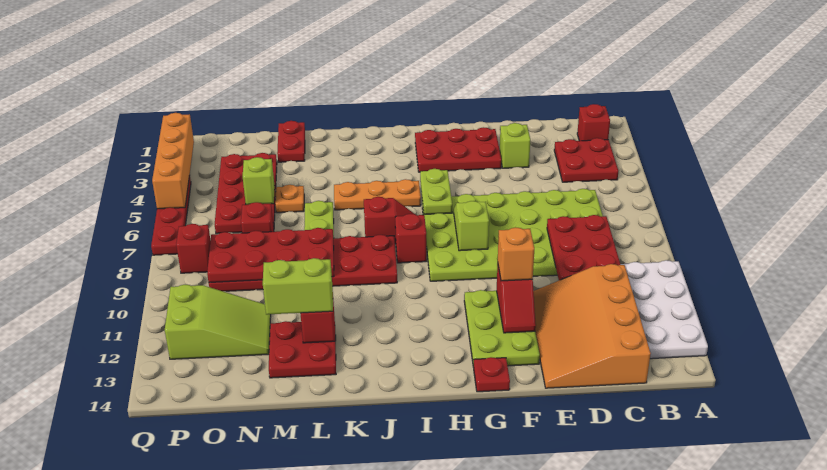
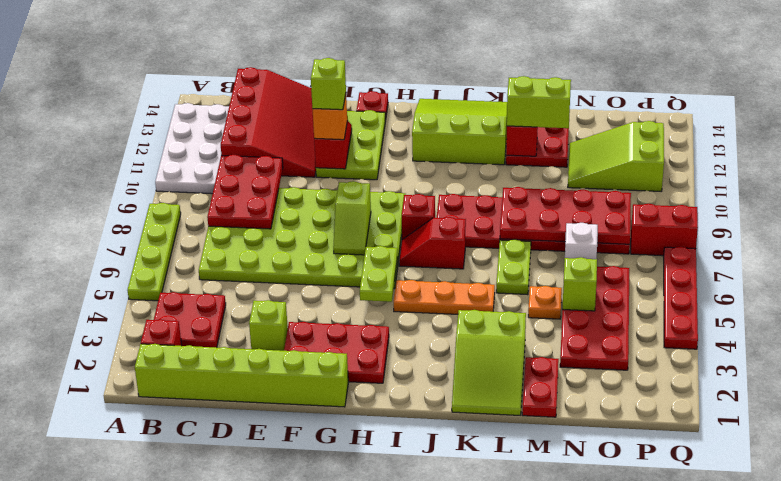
none -> lime 1x4 plate [127,203,181,301]
none -> lime 1x6 brick [135,344,348,407]
orange 3x4 slope [533,264,651,388] -> red 3x4 slope [221,67,316,177]
none -> lime 1x1 brick [311,58,346,110]
none -> lime 3x3 slope [412,99,507,165]
none -> lime 2x3 slope [452,310,526,415]
red 1x1 brick [241,202,274,233] -> white 1x1 brick [565,223,598,259]
red 1x1 brick [176,224,211,273] -> red 1x2 brick [631,204,698,256]
orange 1x4 brick [152,113,194,209] -> none

